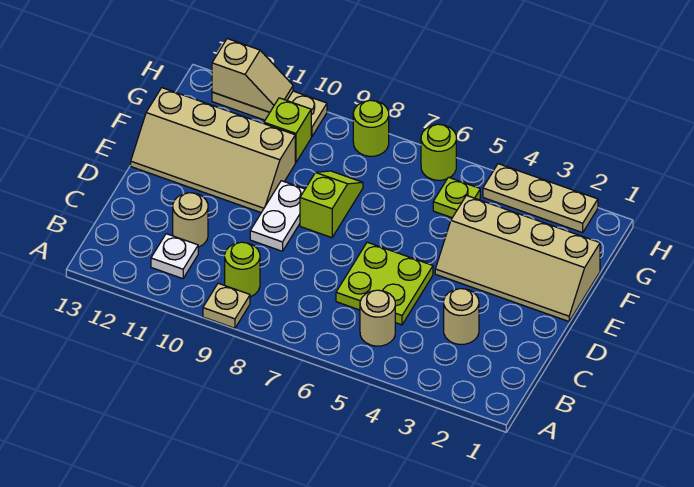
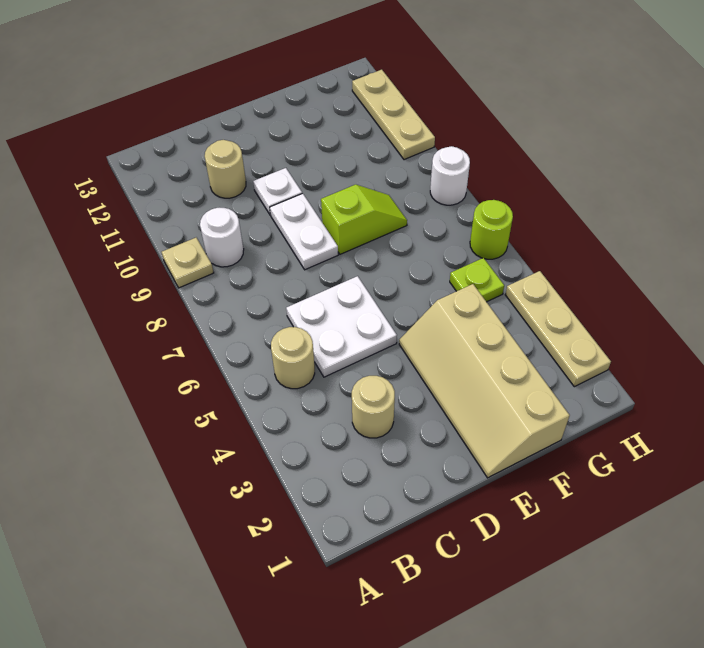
lime 1x1 round brick [225,242,260,297] -> white 1x1 round brick [200,208,244,267]
white 1x1 plate [151,234,198,279] -> white 1x1 plate moved to [253,168,302,215]
lime 2x2 plate [336,242,433,325] -> white 2x2 plate [286,276,397,377]
white 1x2 plate [250,181,305,251] -> white 1x2 plate turned to [270,193,338,270]
tan 2x4 slope [131,88,295,213] -> none
lime 1x1 brick [264,98,311,162] -> none
lime 1x1 round brick [353,100,389,156] -> white 1x1 round brick [430,146,470,205]
tan 1x2 slope [212,39,293,112] -> none

